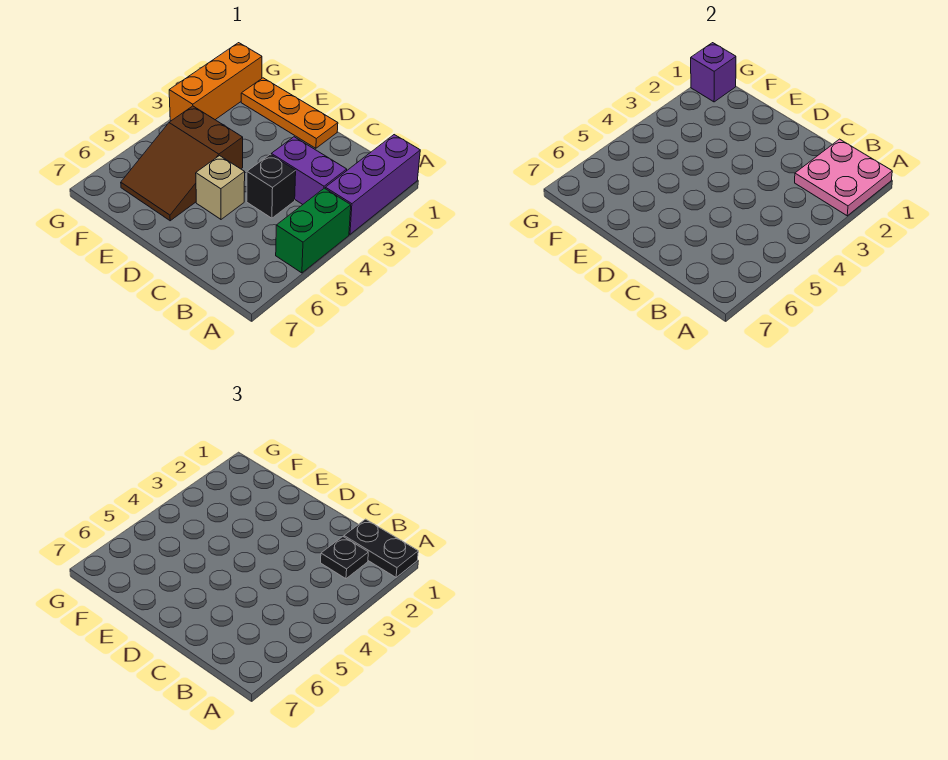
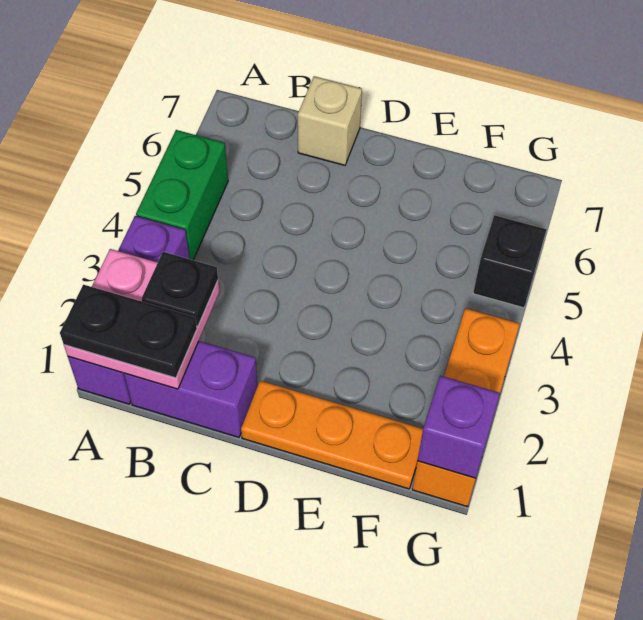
purple 1x2 brick [271,137,347,204] -> purple 1x2 brick moved to [124,341,258,437]
black 1x1 brick [247,154,296,218] -> black 1x1 brick moved to [473,215,547,308]
tan 1x1 brick [196,156,245,219] -> tan 1x1 brick moved to [298,76,362,165]
brown 2x3 slope [121,106,243,221] -> none

